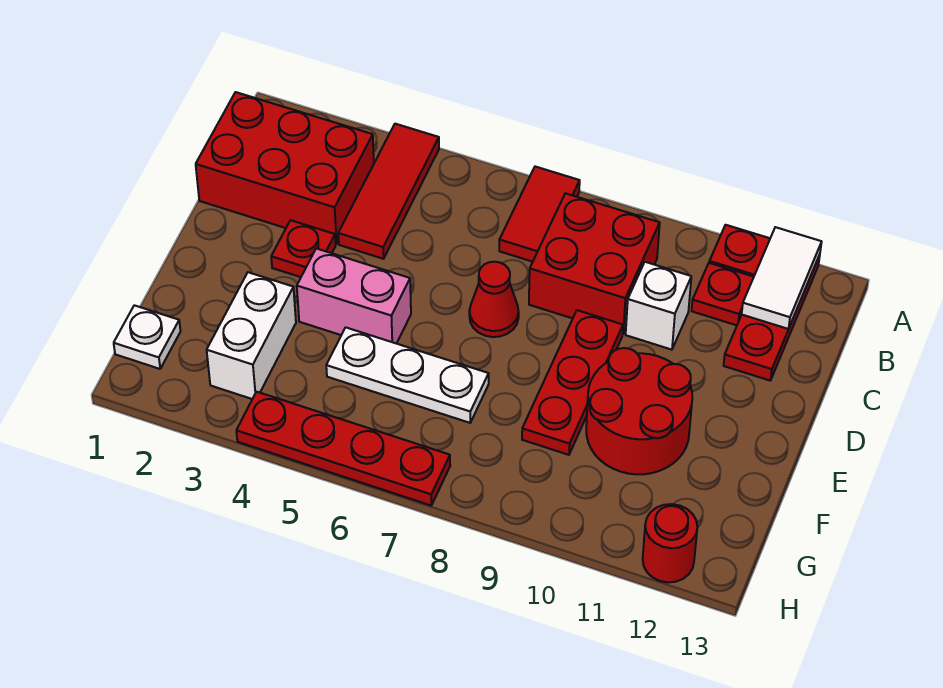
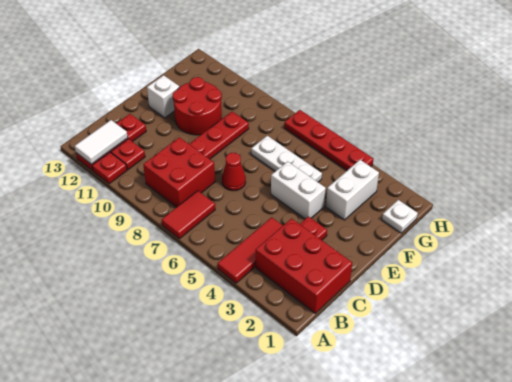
white 1x1 brick [626,262,691,350] -> white 1x1 brick moved to [147,75,179,118]
pink 1x2 brick [297,248,411,344] -> white 1x2 brick [271,161,326,219]
red 1x1 round brick [643,504,697,582] -> none

